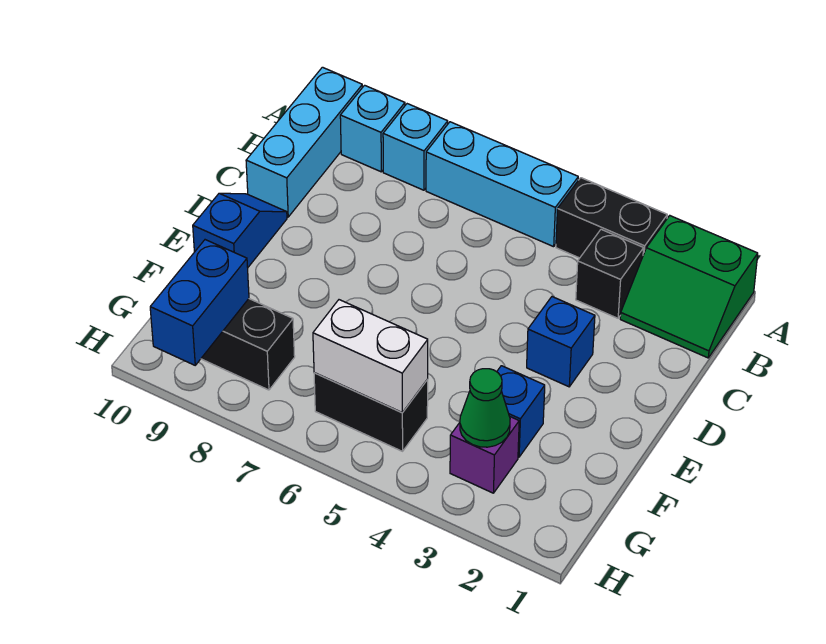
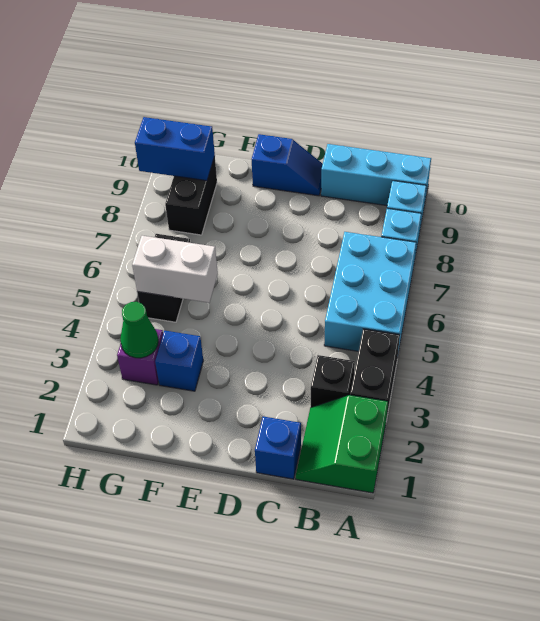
cyan 1x3 brick [426,122,578,247] -> cyan 2x3 brick [324,232,416,352]
blue 1x1 brick [527,297,595,387] -> blue 1x1 brick moved to [255,416,301,479]
white 1x2 brick [313,300,428,413] -> white 1x2 brick turned to [132,236,218,303]

